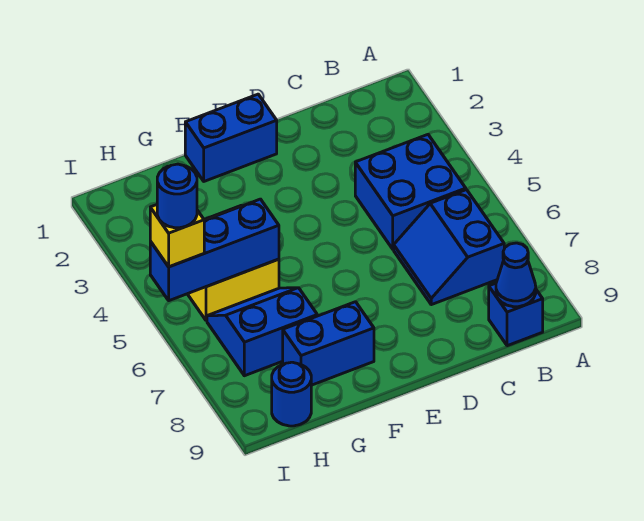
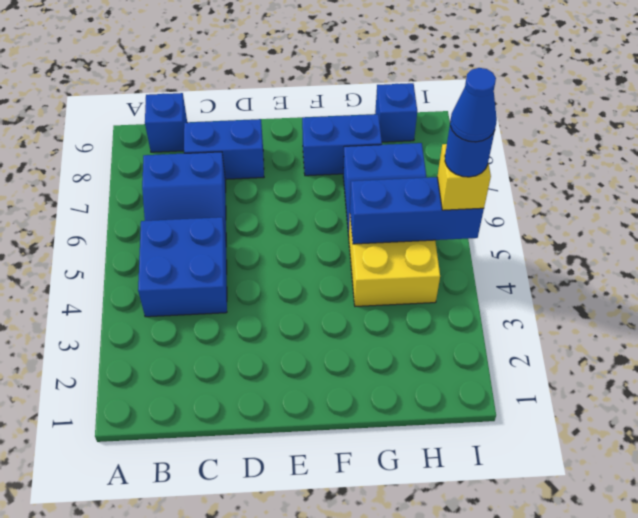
blue 2x2 slope [394,190,504,305] -> blue 2x2 slope turned to [142,152,226,238]
blue 1x1 cone [496,243,536,307] -> blue 1x1 cone moved to [450,68,497,142]
blue 1x2 brick [185,94,277,181] -> blue 1x2 brick moved to [184,119,264,179]
blue 1x1 round brick [272,362,311,426] -> blue 1x1 brick [375,83,417,142]

